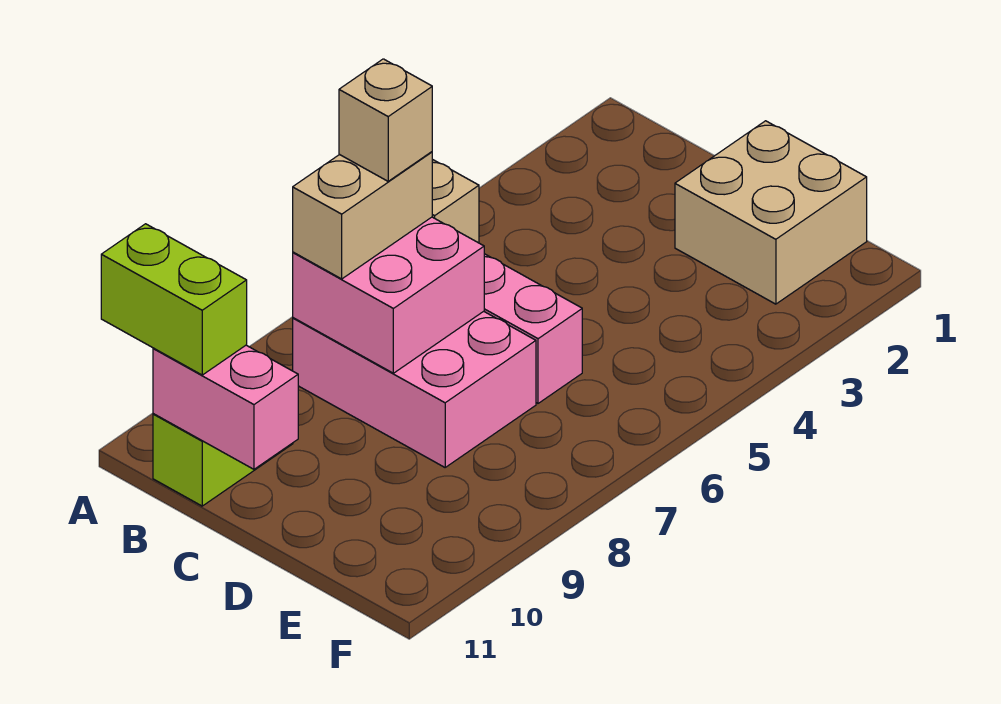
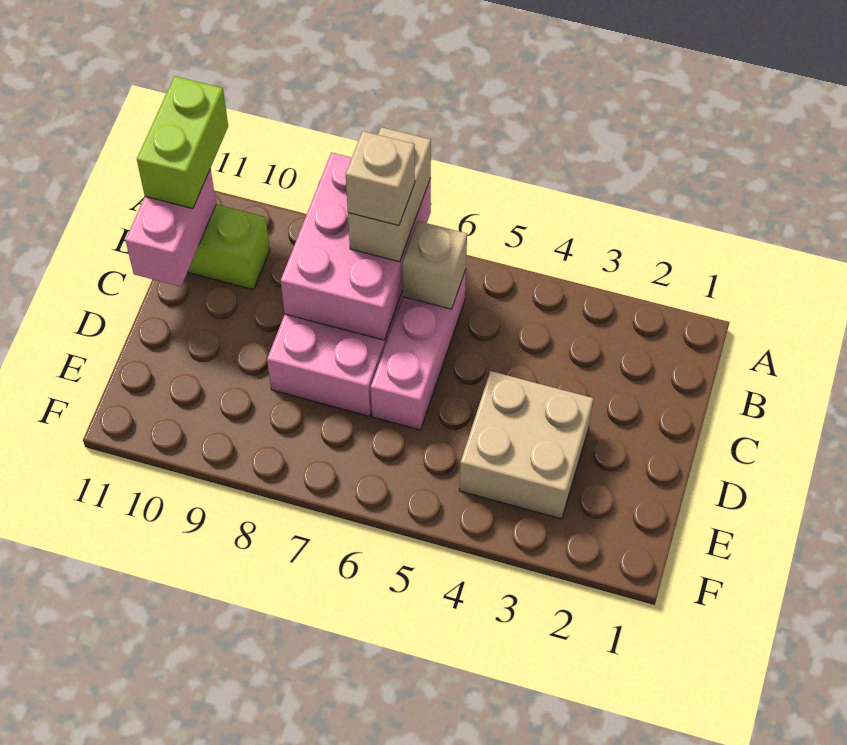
pink 2x2 brick [293,217,484,373] -> pink 2x3 brick [281,153,431,340]
tan 1x2 brick [293,152,432,279] -> tan 1x2 brick turned to [348,127,431,262]
tan 2x2 brick [675,121,867,304] -> tan 2x2 brick moved to [459,371,593,519]

